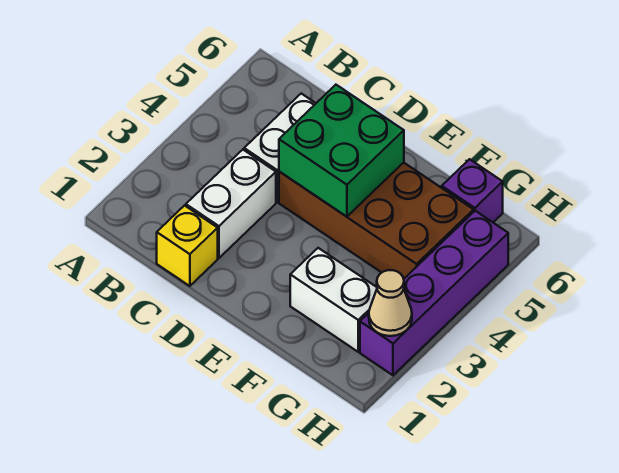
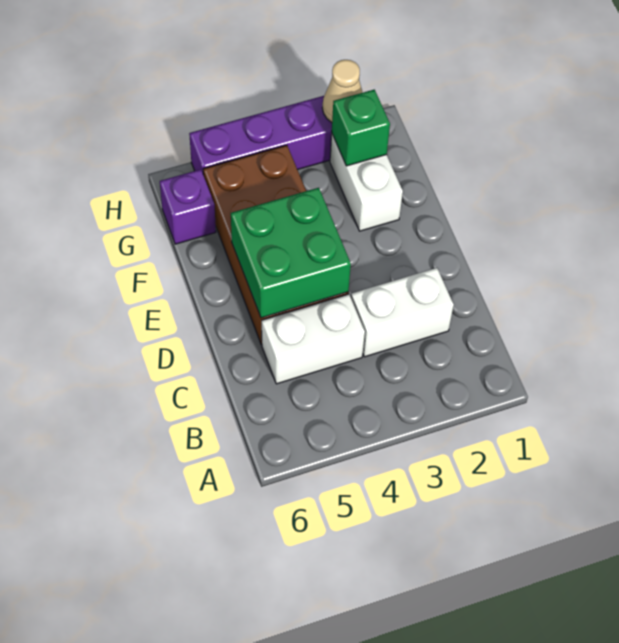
yellow 1x1 brick [157,206,218,286] -> none
none -> green 1x1 brick [332,90,390,166]

